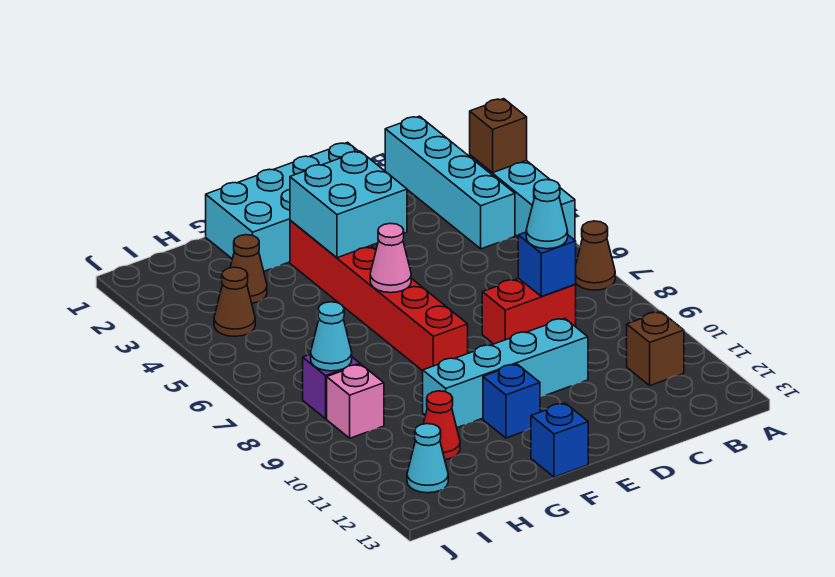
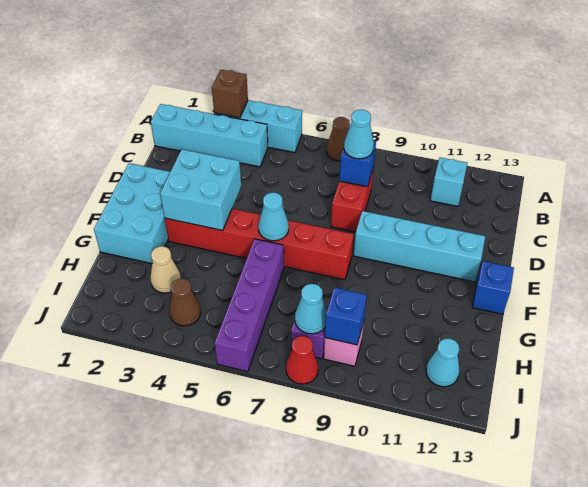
brown 1x1 brick [627,312,684,385] -> cyan 1x1 brick [430,157,467,206]
cyan 2x4 brick [206,142,359,271] -> cyan 2x3 brick [94,163,170,264]
cyan 1x4 brick [423,318,588,428] -> cyan 1x4 brick turned to [354,211,485,282]
pink 1x1 cone [370,224,411,293] -> cyan 1x1 cone [258,193,289,241]
blue 1x1 brick [483,364,540,438] -> blue 1x1 brick moved to [325,287,367,345]
none -> purple 1x4 brick [214,239,284,372]
brown 1x1 cone [230,235,267,303] -> tan 1x1 cone [150,246,181,293]
red 1x1 cone [423,391,460,460] -> red 1x1 cone moved to [286,336,318,384]

